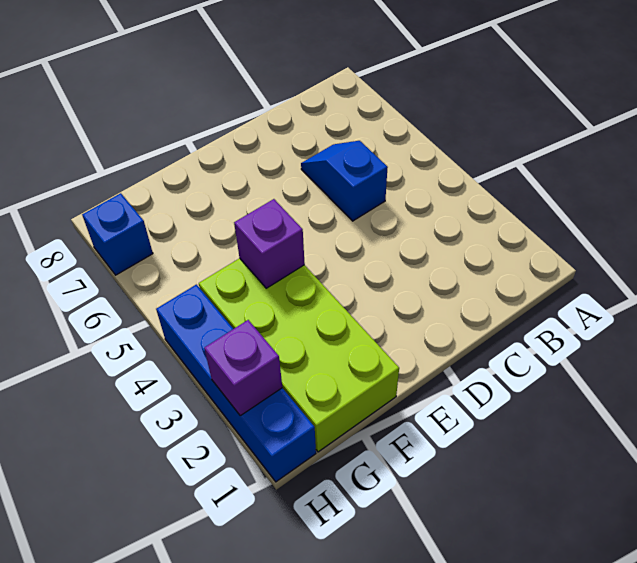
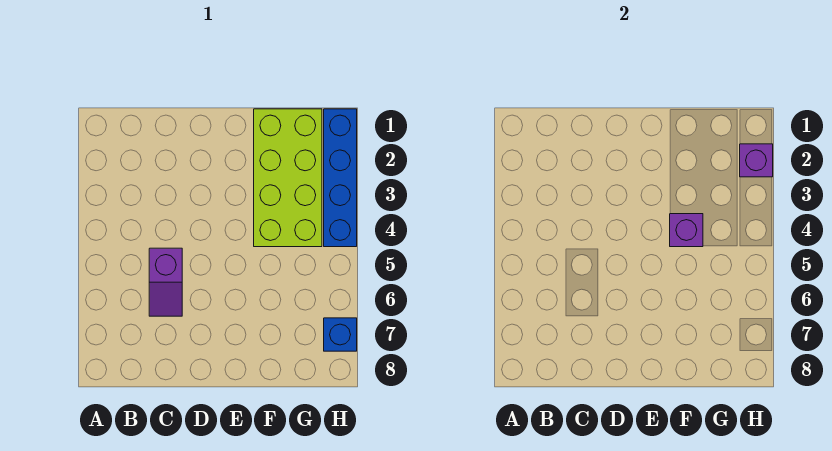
blue 1x2 slope [301,141,388,221] -> purple 1x2 slope [149,248,182,316]

